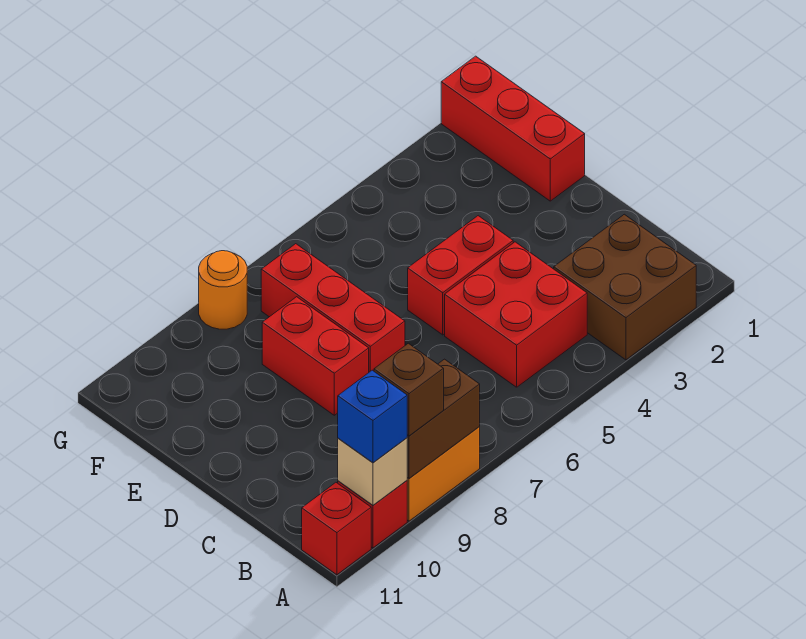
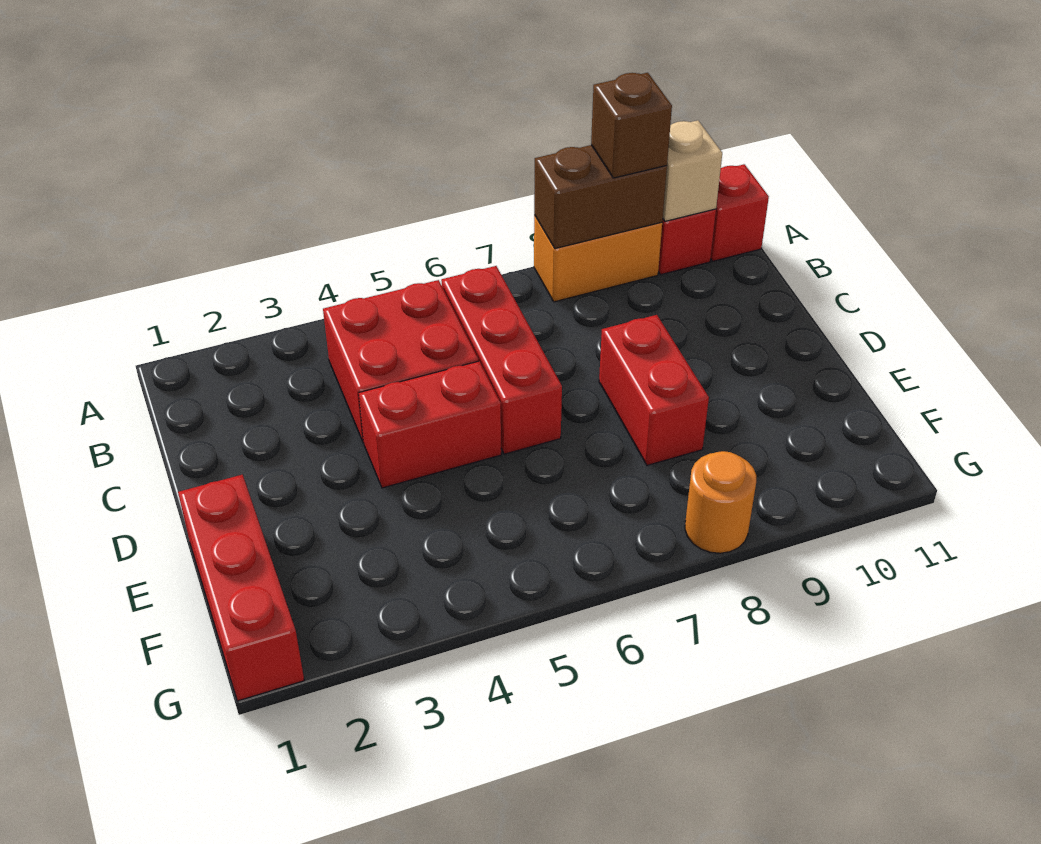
brown 2x2 brick [554,214,696,360] -> none
blue 1x1 brick [338,370,407,463] -> none
red 1x3 brick [261,244,405,372] -> red 1x3 brick moved to [441,266,562,454]

